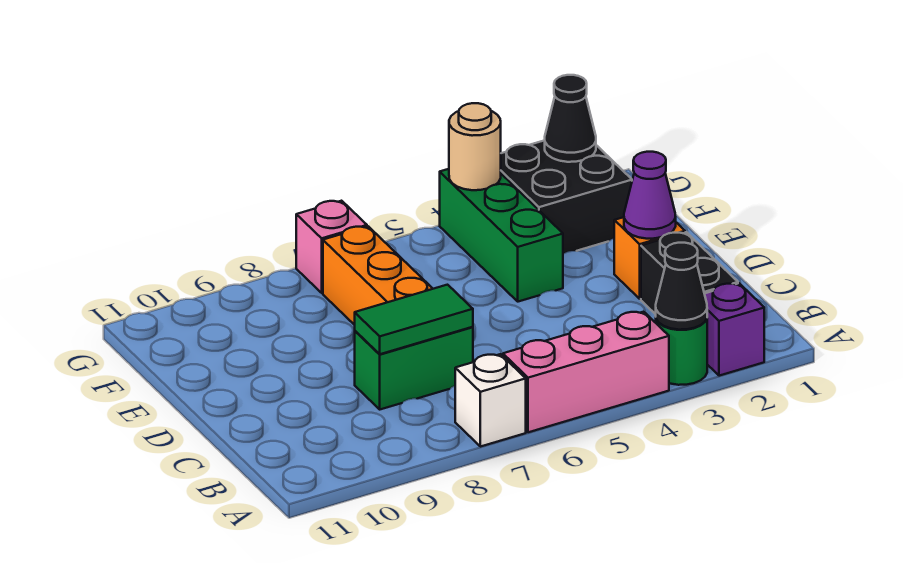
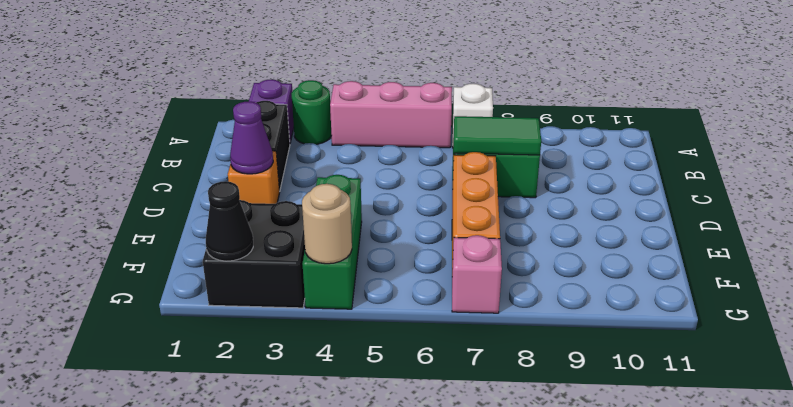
black 1x1 cone [656,243,707,330] -> none

